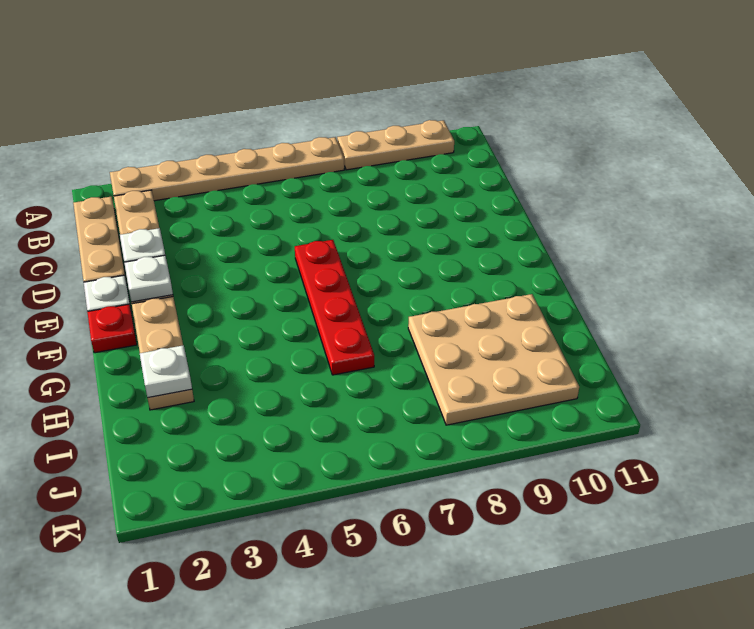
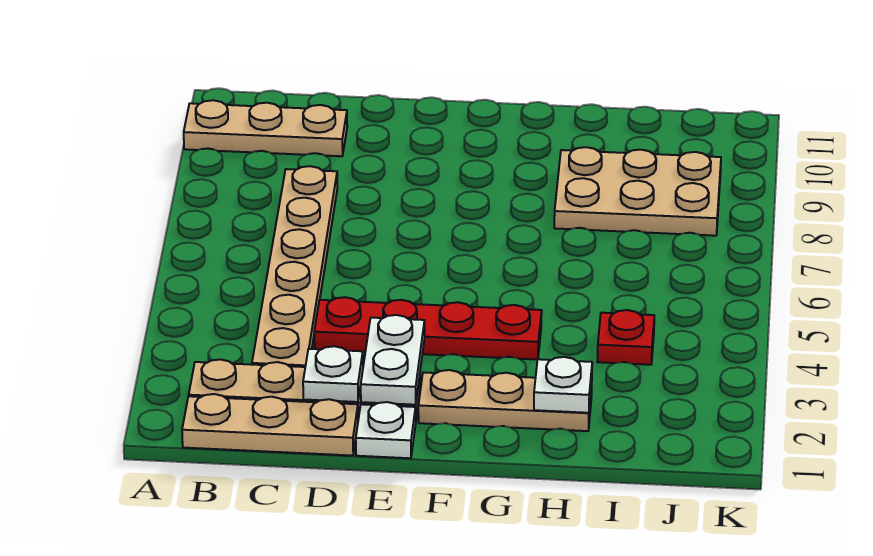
tan 1x6 plate [110,137,344,201] -> tan 1x6 plate moved to [252,166,337,367]
tan 1x3 plate [337,120,454,170] -> tan 1x3 plate turned to [184,100,347,156]
white 1x1 plate [124,255,173,302] -> white 1x2 plate [361,315,425,405]
red 1x4 plate [295,240,374,375] -> red 1x4 plate moved to [314,297,542,359]
red 1x1 plate [87,304,137,353] -> red 1x1 plate moved to [597,310,654,365]
tan 3x3 plate [408,294,579,425] -> tan 2x3 plate [554,147,721,236]

